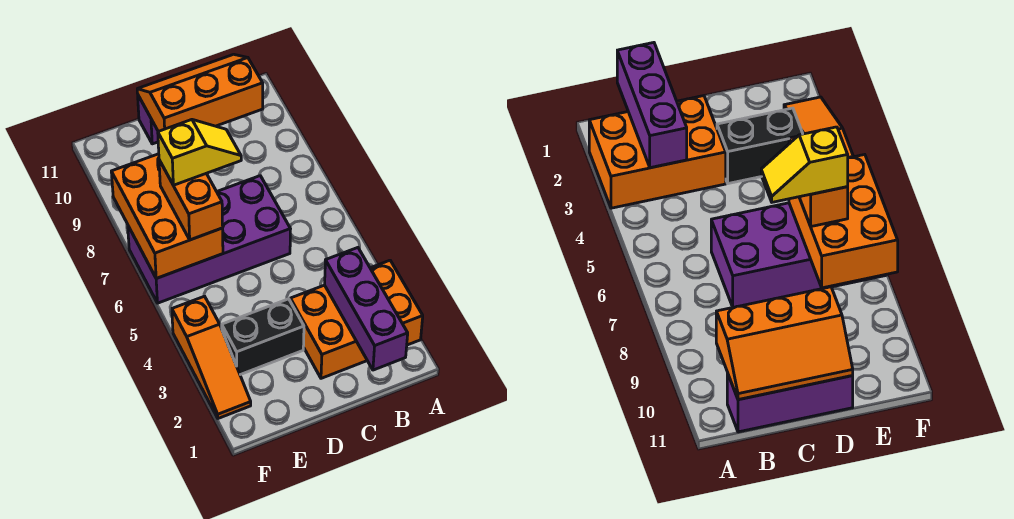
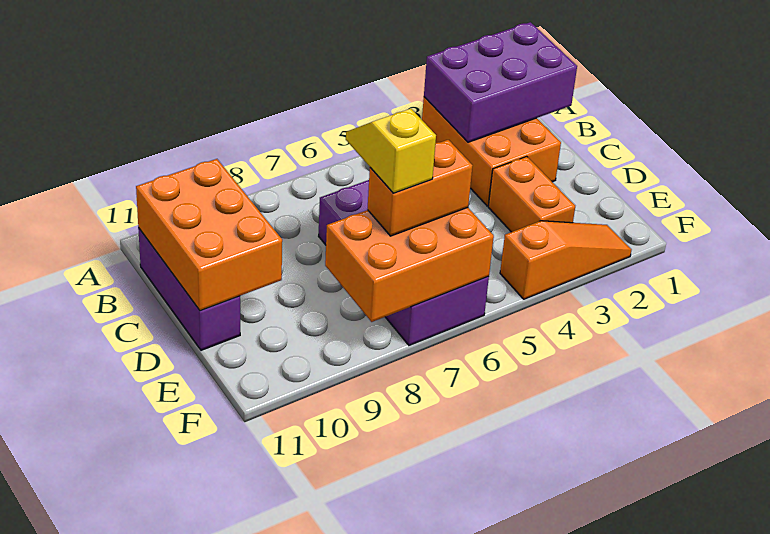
purple 1x3 brick [325,248,408,370] -> purple 2x3 brick [424,22,577,142]
orange 2x3 slope [137,54,263,131] -> orange 2x3 brick [136,159,282,311]
black 1x2 brick [222,299,304,375] -> orange 1x2 brick [488,156,575,232]

